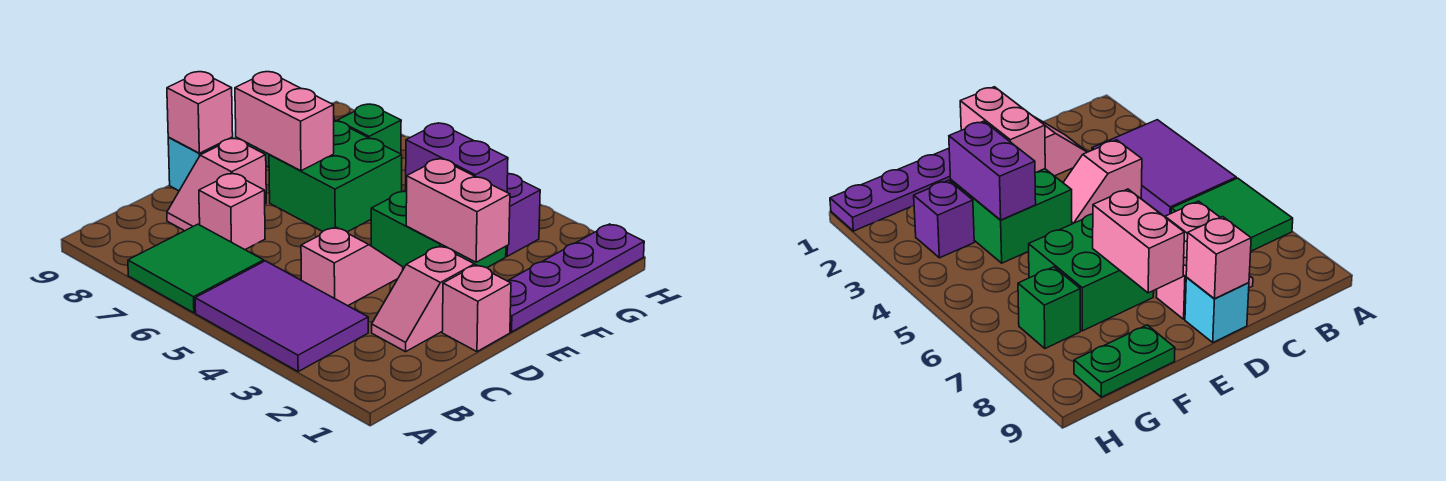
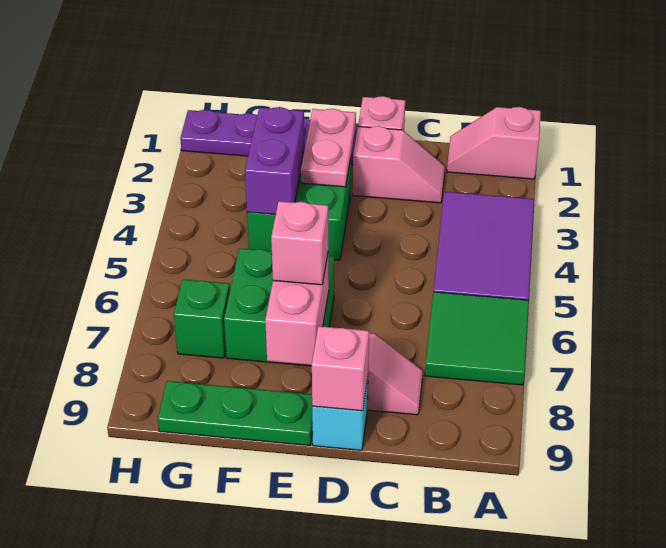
pink 1x2 slope [301,227,403,306] -> pink 1x2 slope moved to [447,107,541,179]
pink 1x1 brick [199,173,265,250] -> pink 1x1 brick moved to [271,201,328,285]
pink 1x2 brick [406,159,510,262] -> pink 1x2 plate [301,109,356,187]
green 1x2 plate [1074,325,1175,397] -> green 1x3 plate [158,381,313,445]
purple 1x1 brick [506,174,540,256] -> none

